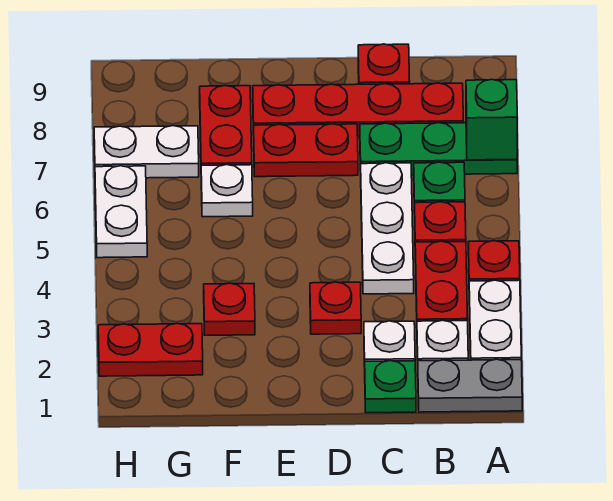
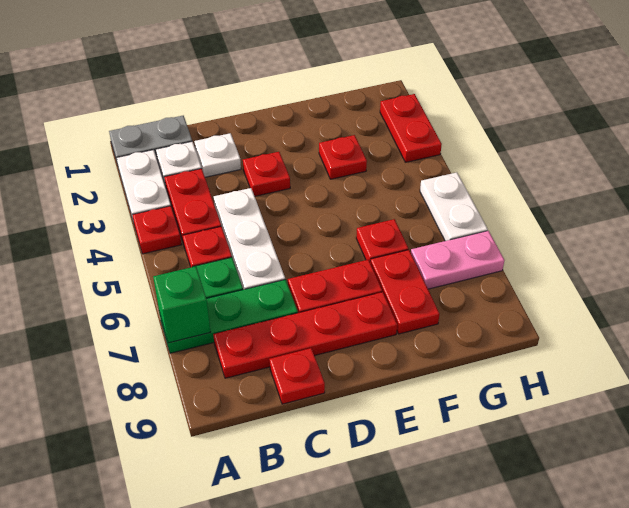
green 1x1 plate [365,361,416,413] -> none
white 1x1 plate [201,165,253,217] -> red 1x1 plate [356,219,408,261]
red 1x2 plate [98,323,203,376] -> red 1x2 plate turned to [380,94,442,162]
white 1x2 plate [94,126,199,178] -> pink 1x2 plate [411,231,504,289]

